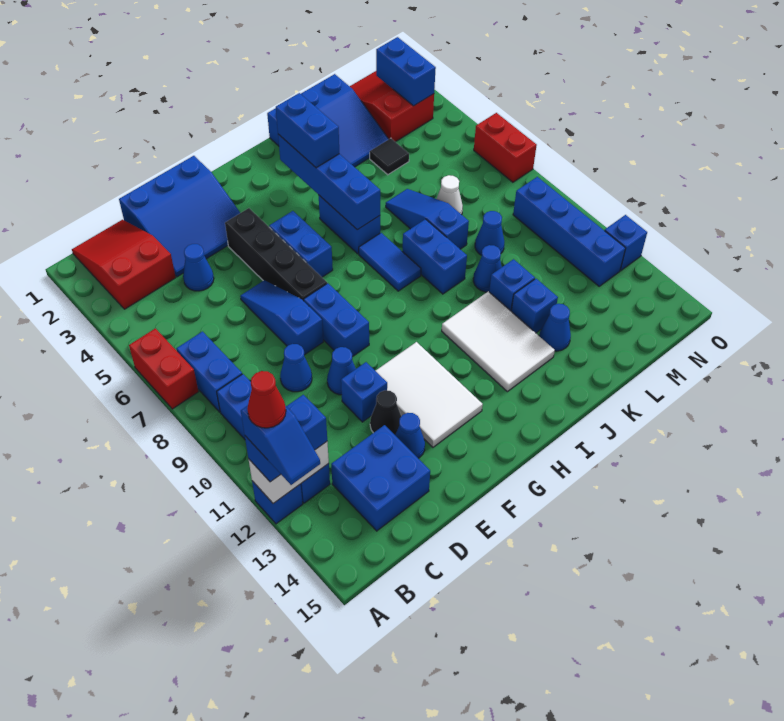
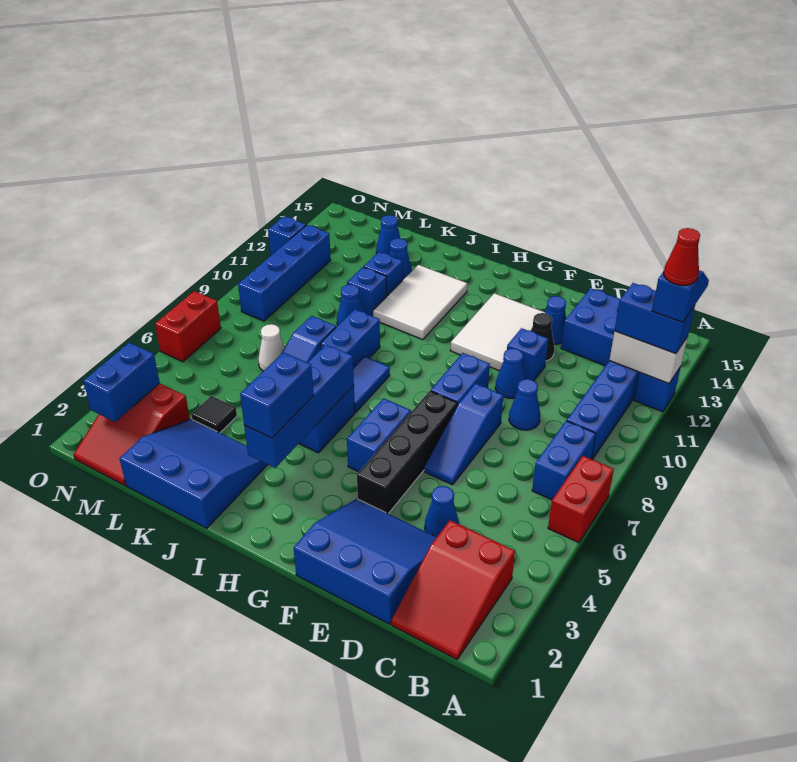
blue 1x1 cone [475,211,504,255] -> blue 1x1 cone moved to [376,215,400,254]

